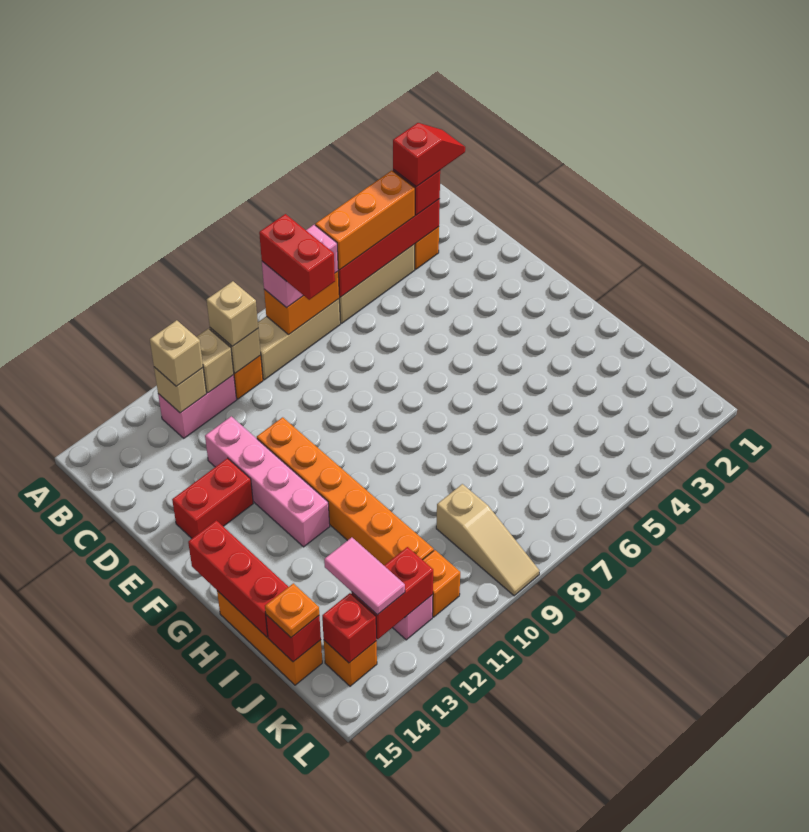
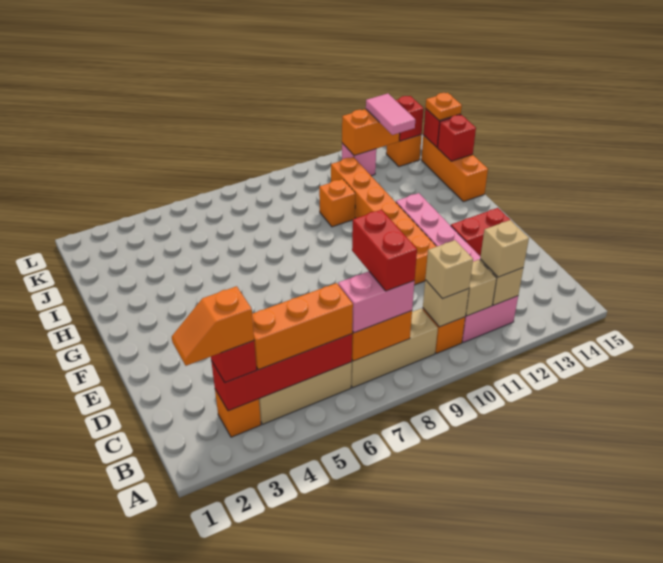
red 1x2 slope [393,123,465,187] -> orange 1x2 slope [172,286,254,366]
red 1x3 brick [188,520,288,637] -> red 1x1 brick [437,115,476,161]
tan 1x3 slope [436,484,540,596] -> none
orange 1x1 brick [423,550,460,617] -> orange 1x1 brick moved to [319,179,355,227]
red 1x2 brick [352,547,433,639] -> orange 1x2 brick [342,109,400,156]

